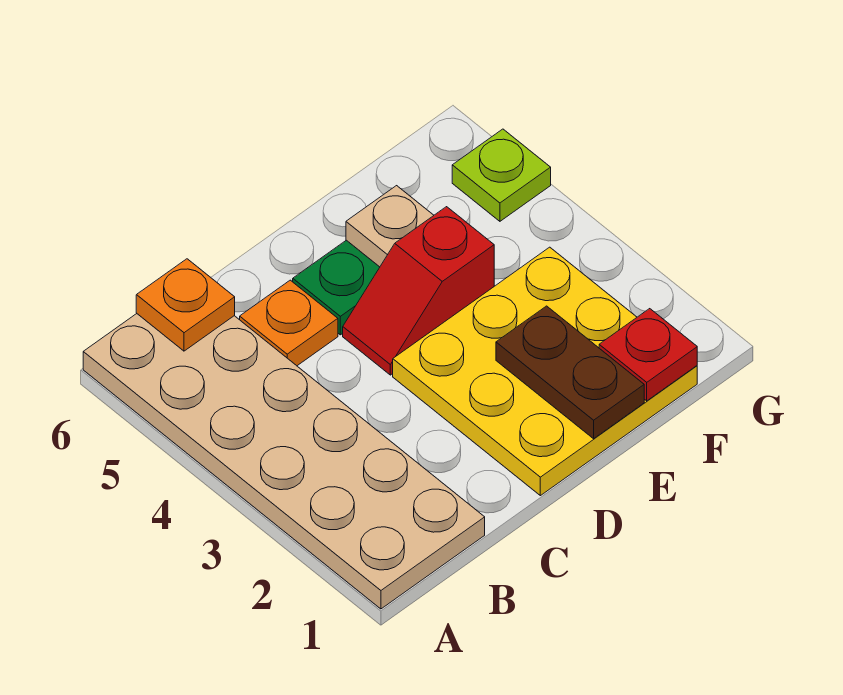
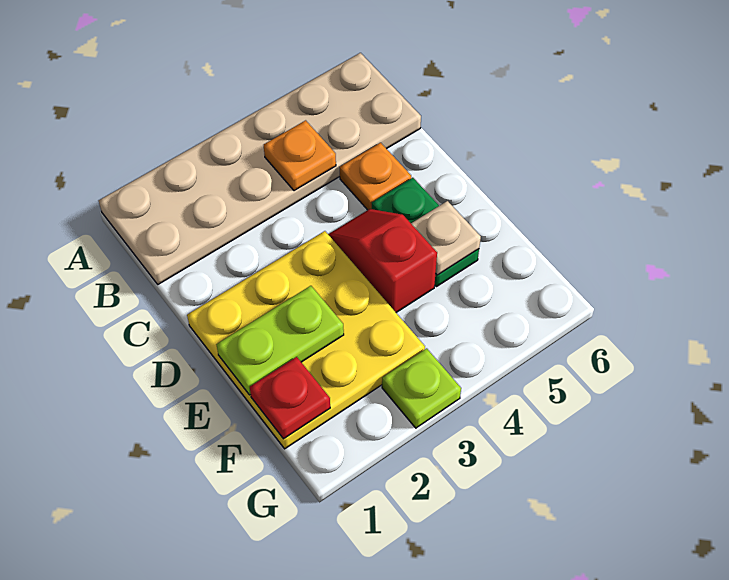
orange 1x1 plate [136,259,235,351] -> orange 1x1 plate moved to [264,120,336,191]
brown 1x2 plate [496,306,644,439] -> lime 1x2 plate [217,286,344,395]
lime 1x1 plate [452,129,551,221] -> lime 1x1 plate moved to [382,348,461,428]

